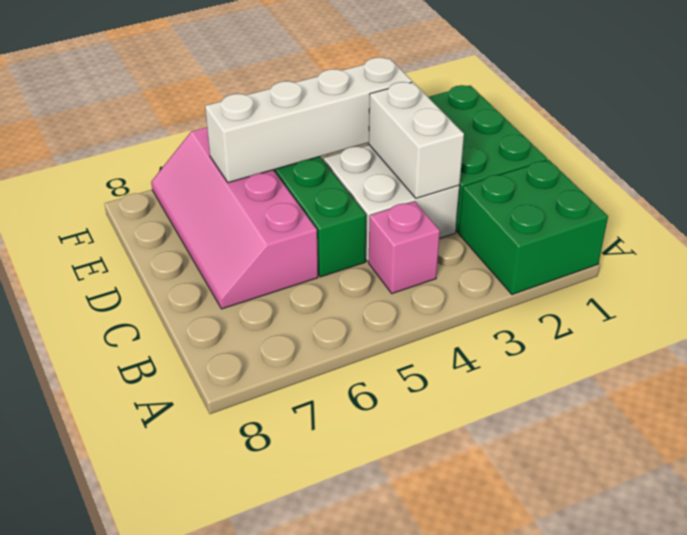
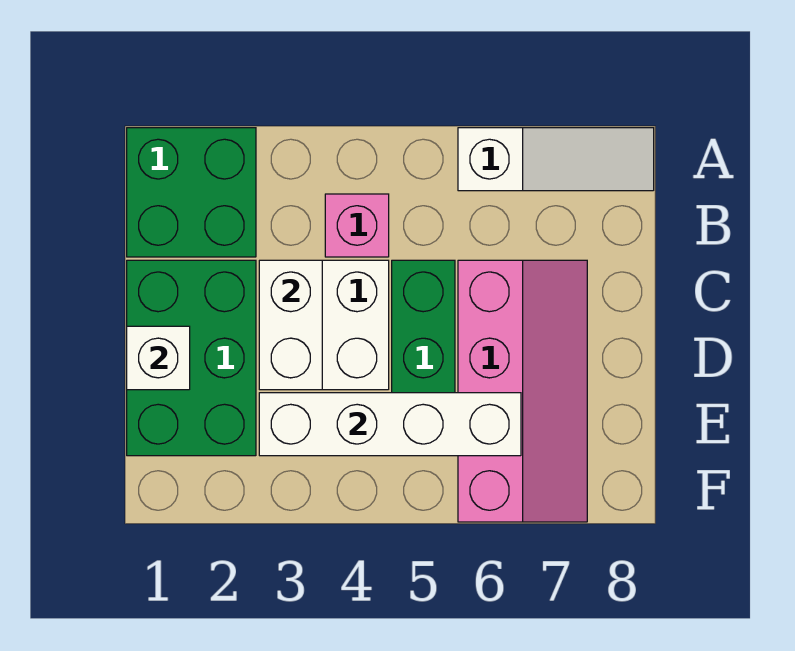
none -> white 1x3 slope [458,128,654,191]
none -> white 1x1 brick [127,326,190,390]

